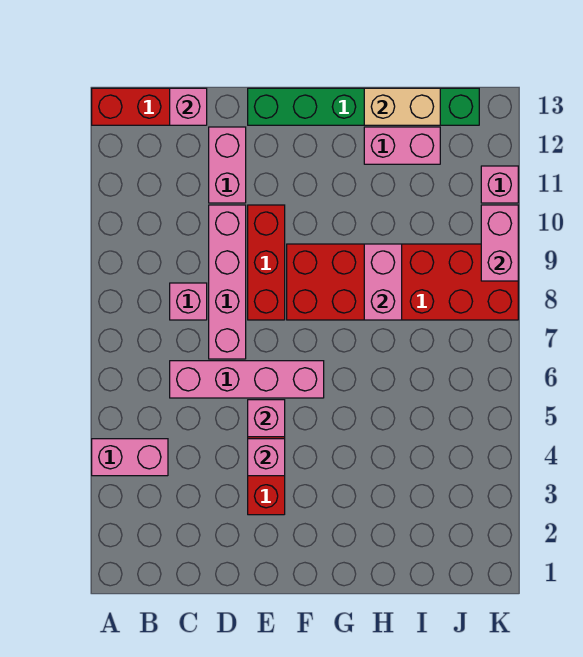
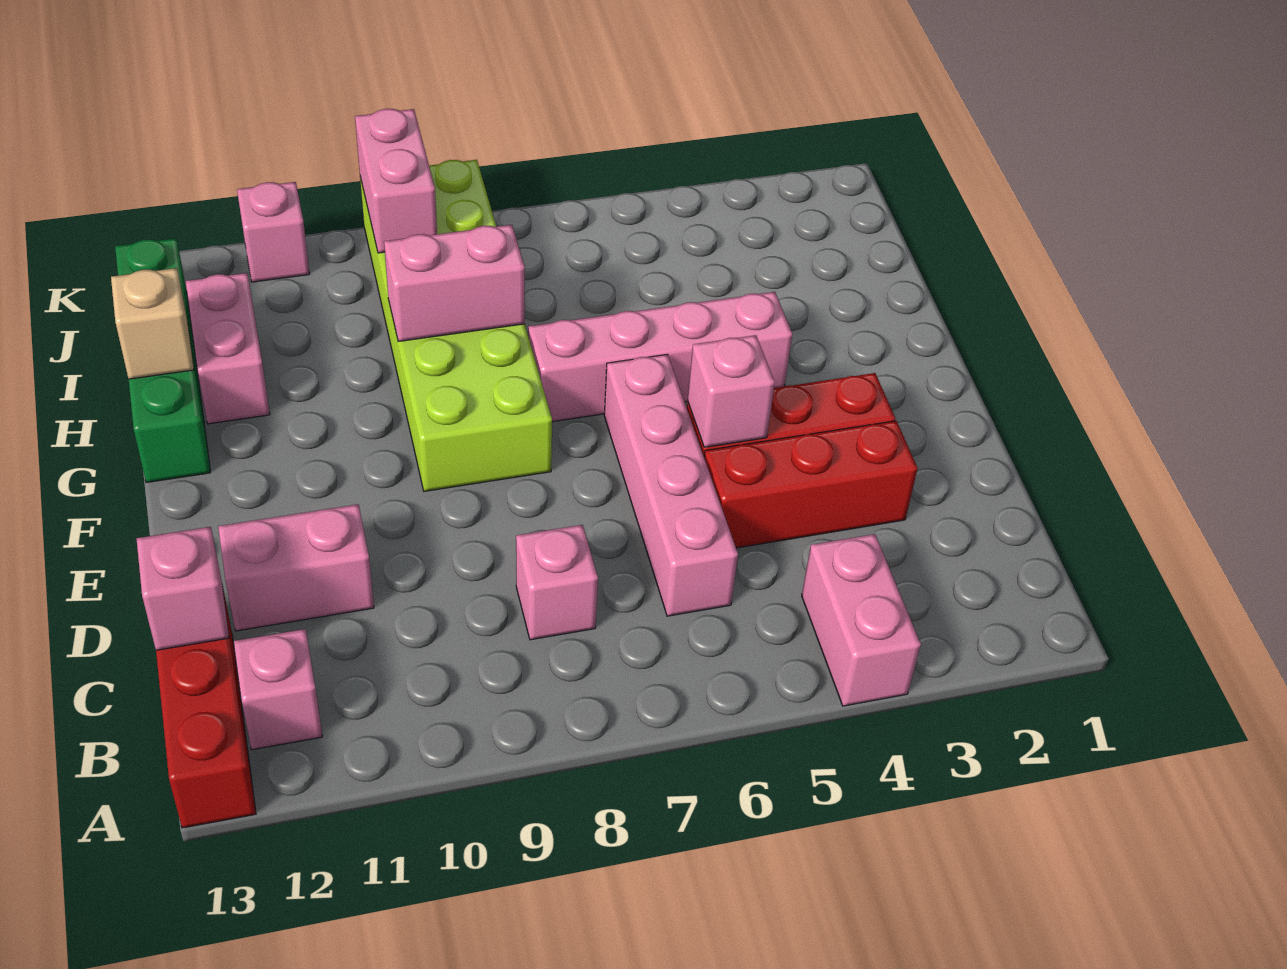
pink 1x4 brick [209,205,246,359] -> pink 1x4 brick moved to [528,292,792,422]
pink 1x1 brick [248,439,285,476] -> pink 1x1 brick moved to [233,629,323,750]
red 1x3 brick [248,205,285,320] -> red 1x3 brick moved to [704,421,918,548]
green 1x6 brick [248,88,479,125] -> green 1x4 brick [115,238,211,483]
red 2x6 brick [287,244,518,320] -> lime 2x6 brick [360,160,552,491]
tan 1x2 brick [364,88,440,125] -> tan 1x1 brick [111,268,194,379]
pink 1x2 brick [481,205,518,281] -> pink 1x2 brick turned to [355,109,437,253]

